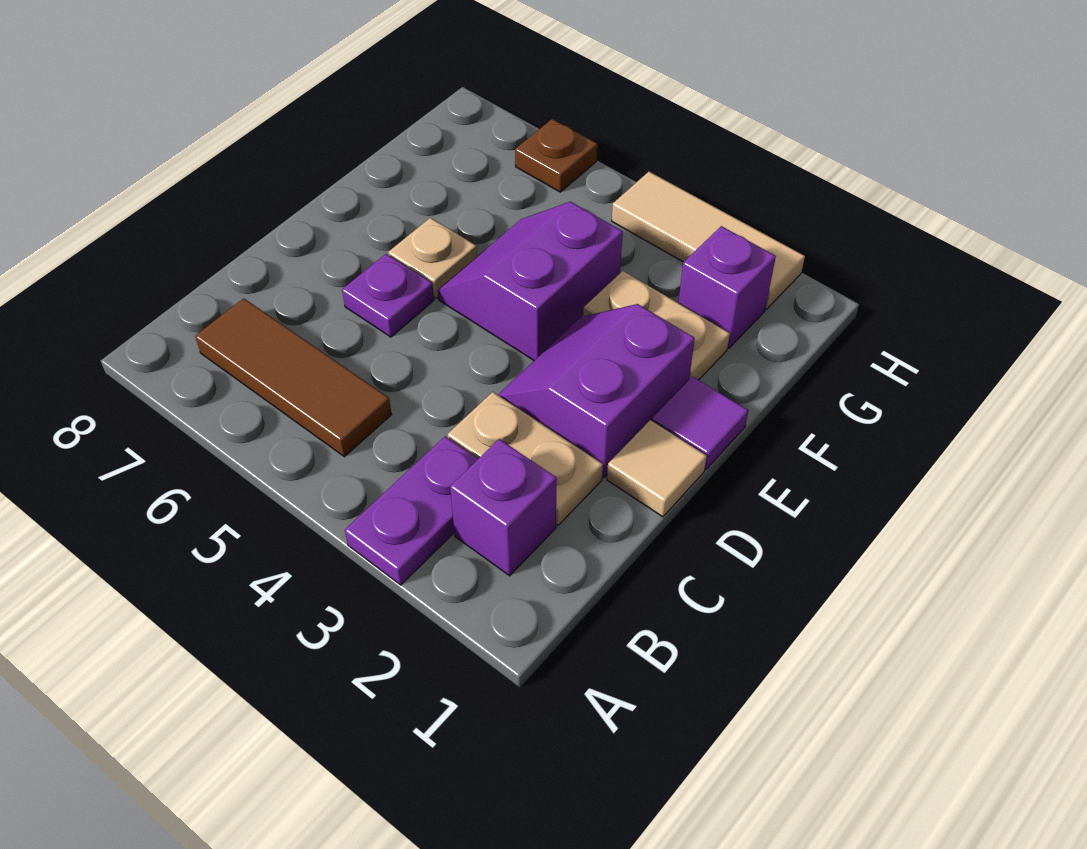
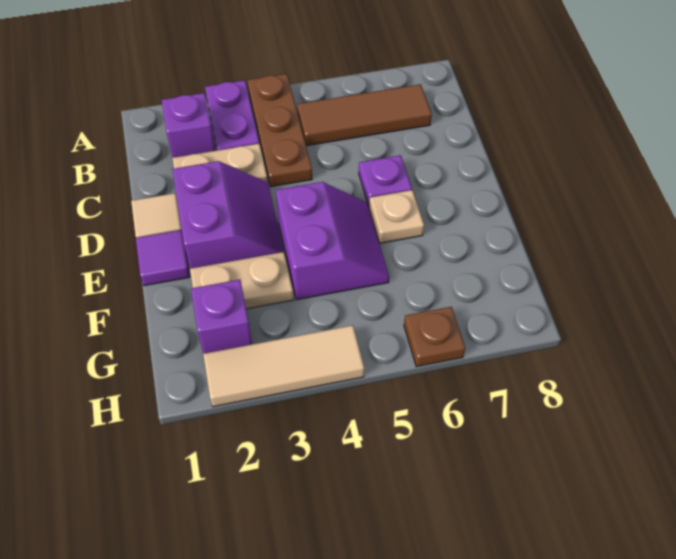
none -> brown 1x3 plate [247,74,312,187]

